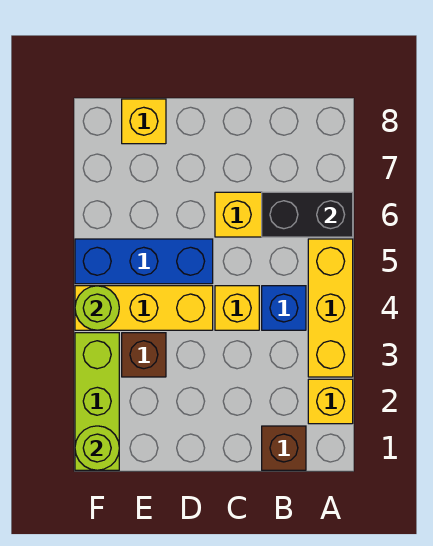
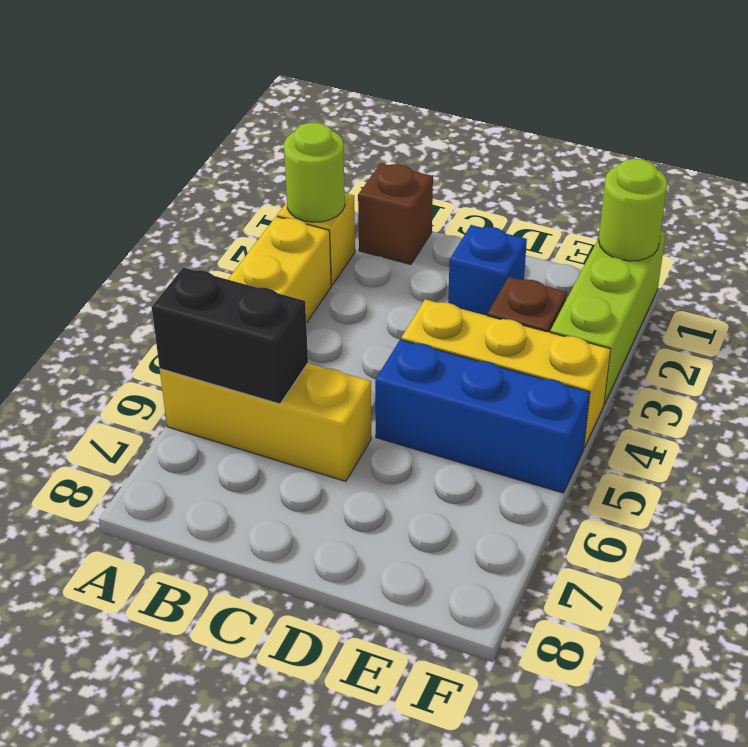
blue 1x1 brick [262,286,306,330] -> blue 1x1 brick moved to [448,225,527,316]
yellow 1x1 brick [215,286,259,330] -> none
yellow 1x1 brick [122,99,166,144] -> none
lime 1x1 round brick [75,286,119,330] -> lime 1x1 round brick moved to [284,123,345,222]

